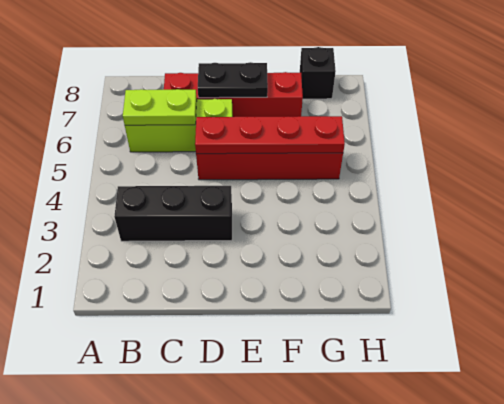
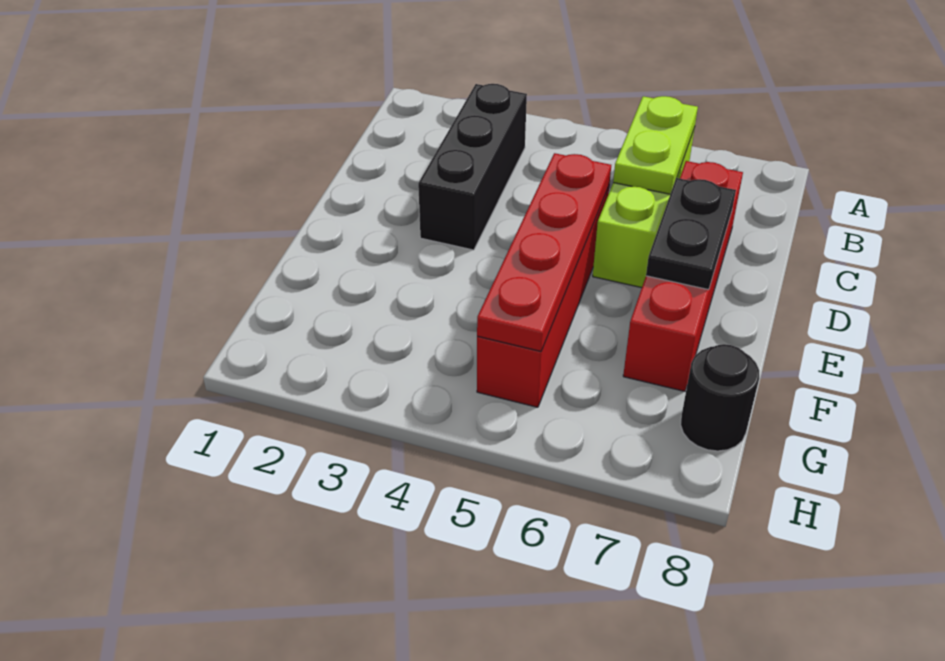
black 1x1 brick [300,47,336,99] -> black 1x1 round brick [681,344,759,451]

